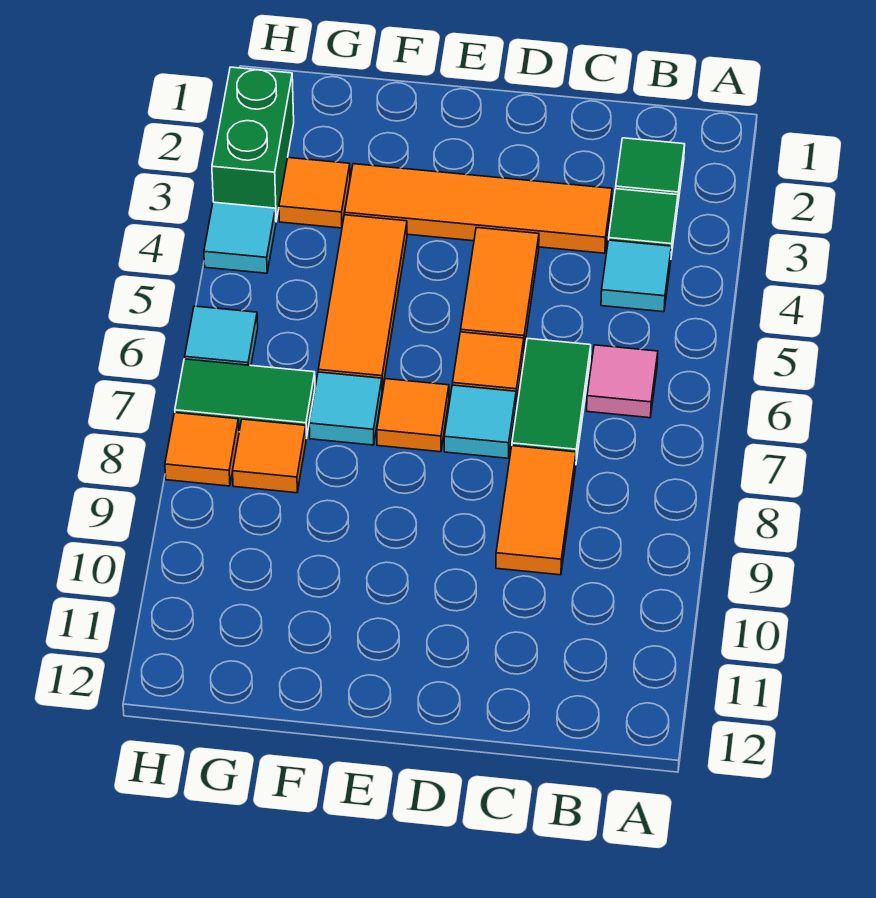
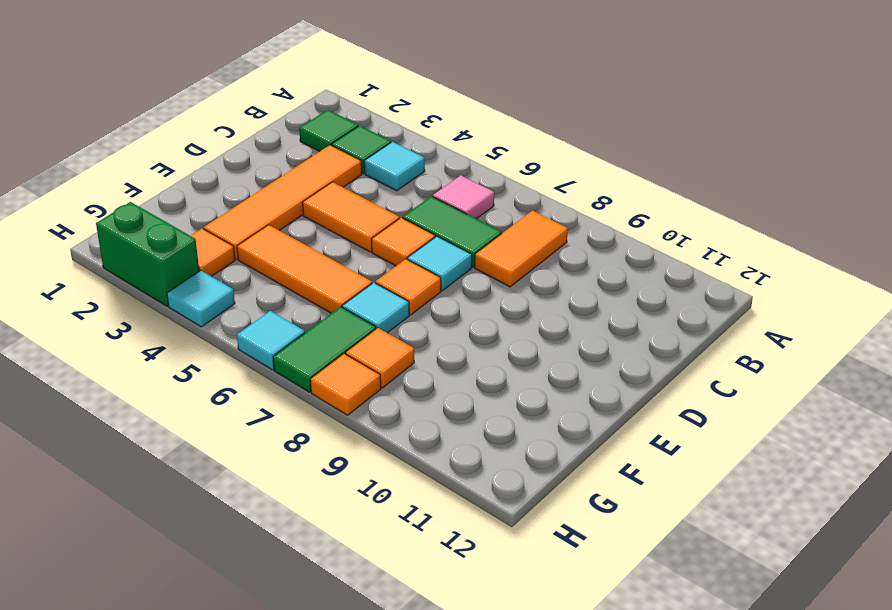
orange 1x2 tile [496,446,576,575] -> orange 1x2 tile turned to [475,211,568,287]

